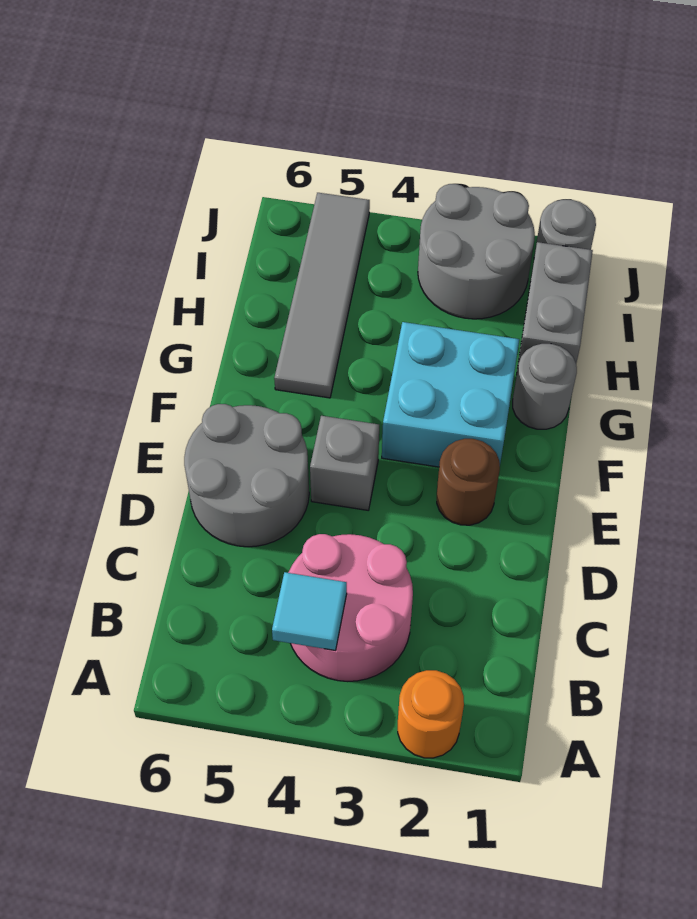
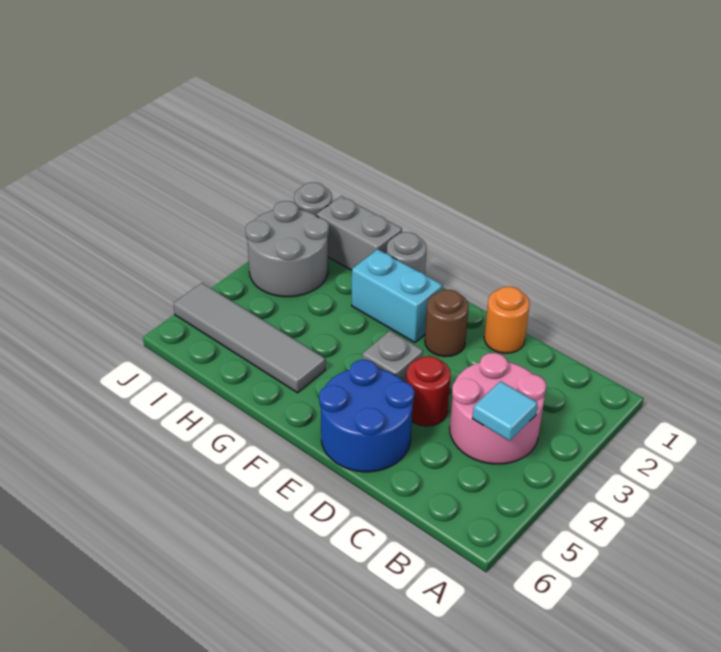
orange 1x1 round brick [398,670,464,758] -> orange 1x1 round brick moved to [484,287,530,353]
none -> red 1x1 round brick [406,356,451,426]
grey 2x2 round brick [184,404,309,547] -> blue 2x2 round brick [319,360,414,472]
cyan 2x2 brick [382,322,519,467] -> cyan 1x2 brick [352,249,442,343]

